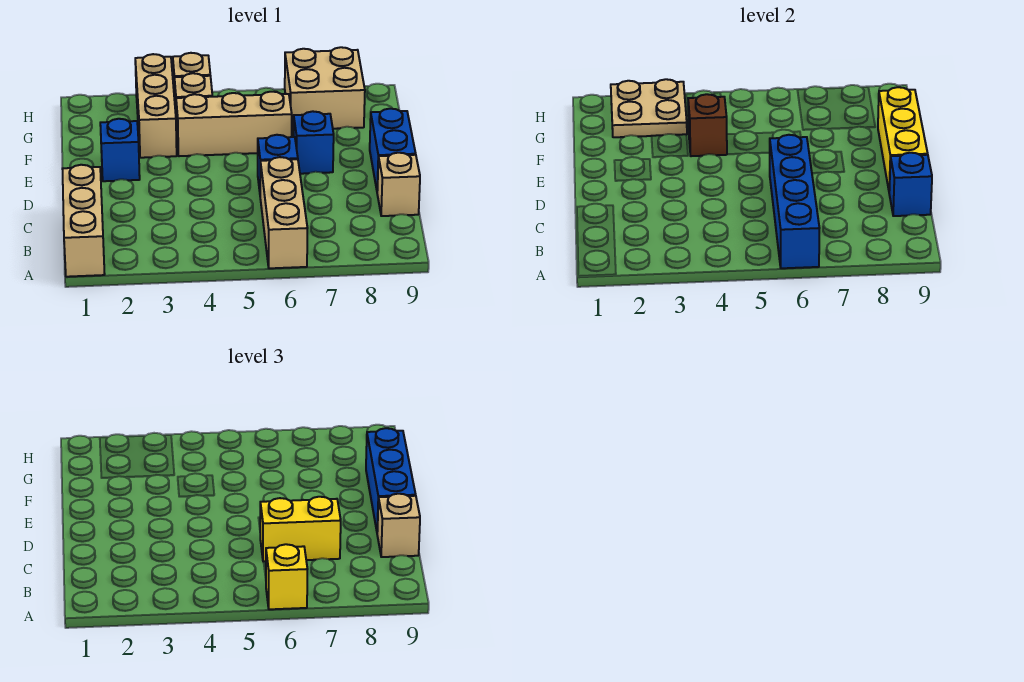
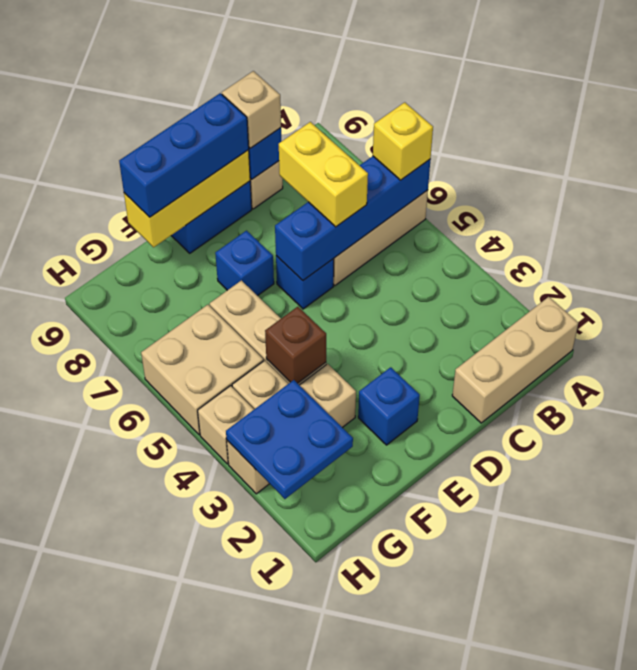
tan 2x2 plate [611,79,687,137] -> blue 2x2 plate [226,380,353,499]
tan 2x2 brick [285,47,365,130] -> tan 2x2 brick moved to [141,305,263,435]

